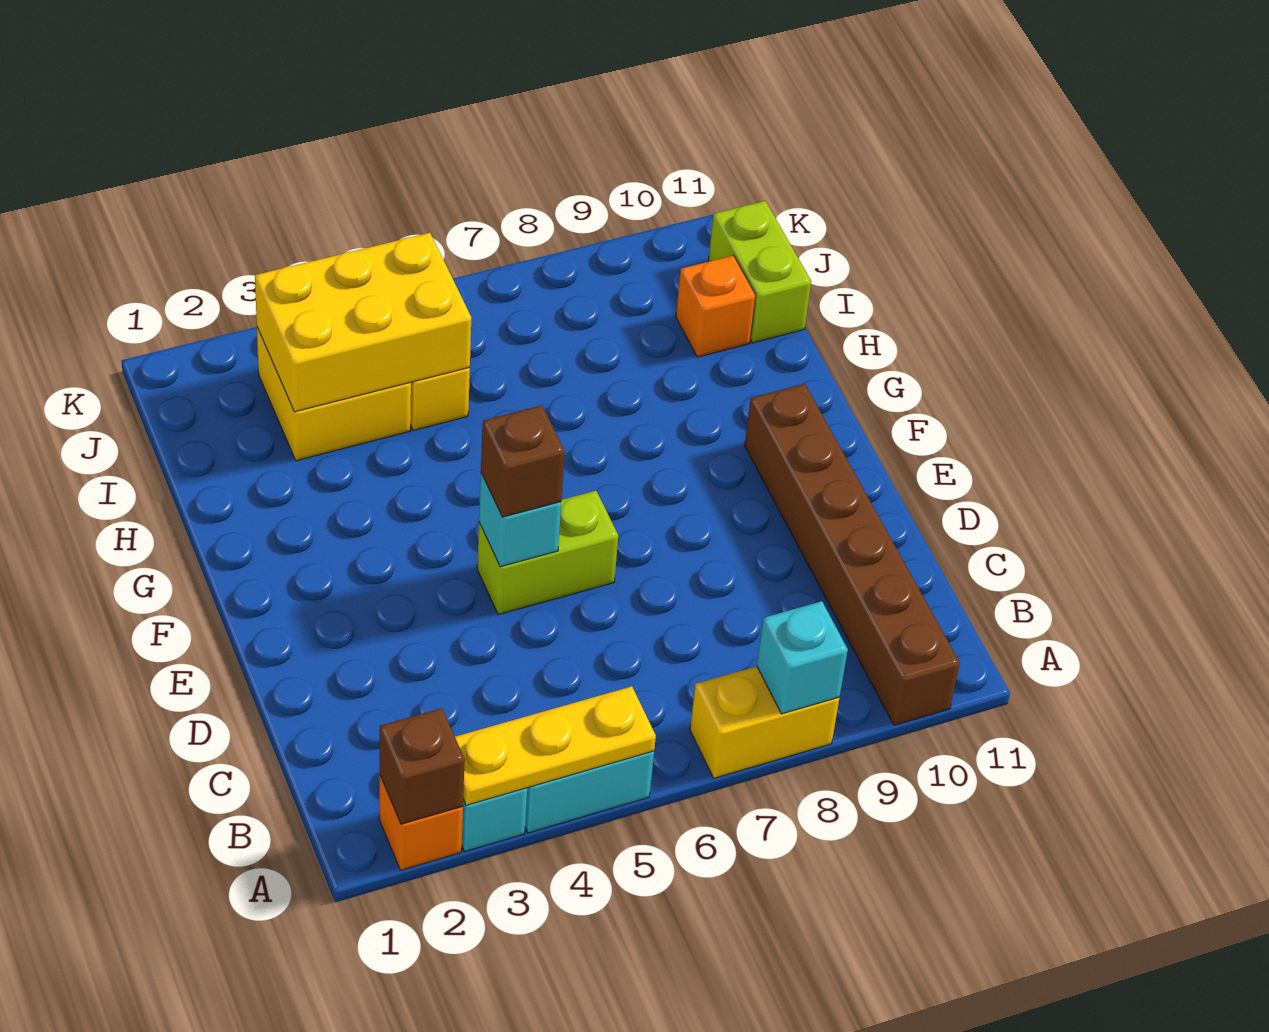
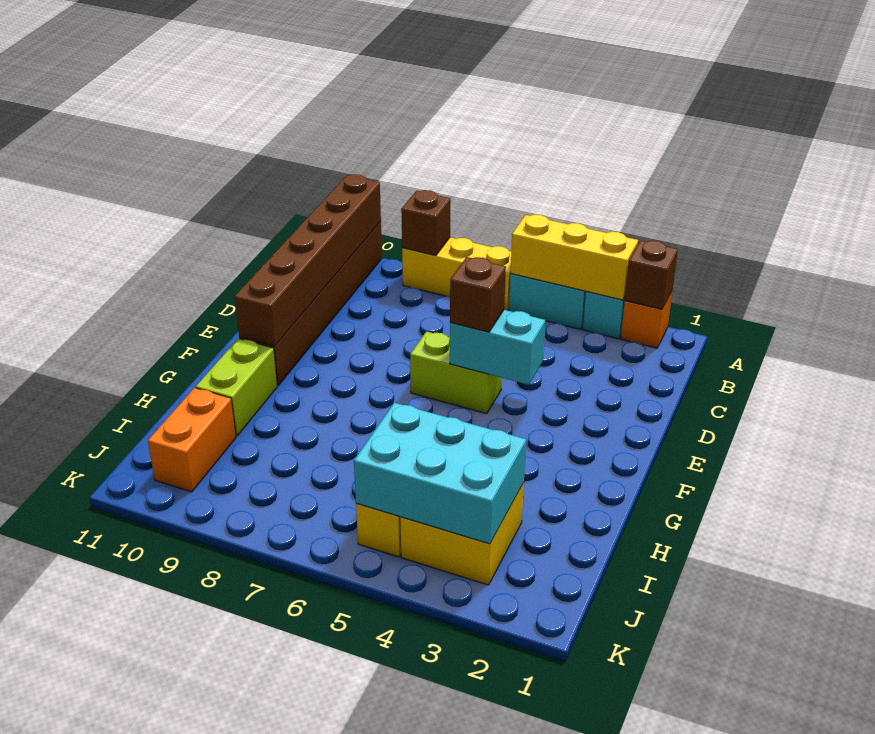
yellow 1x3 plate [455,686,656,805] -> yellow 1x3 brick [511,215,638,300]
yellow 1x2 brick [690,666,839,778] -> yellow 1x3 brick [402,237,511,310]
cyan 1x1 brick [757,601,848,714] -> brown 1x1 brick [401,190,450,256]
none -> brown 1x6 brick [235,174,381,346]
cyan 1x1 brick [479,473,561,567] -> cyan 1x2 brick [450,310,545,385]
yellow 2x3 brick [255,233,471,412] -> cyan 2x3 brick [354,403,526,544]
orange 1x1 brick [676,255,756,357] -> orange 1x2 brick [148,388,236,492]
lime 1x2 brick [708,201,811,343] -> lime 1x2 brick moved to [196,338,277,436]

